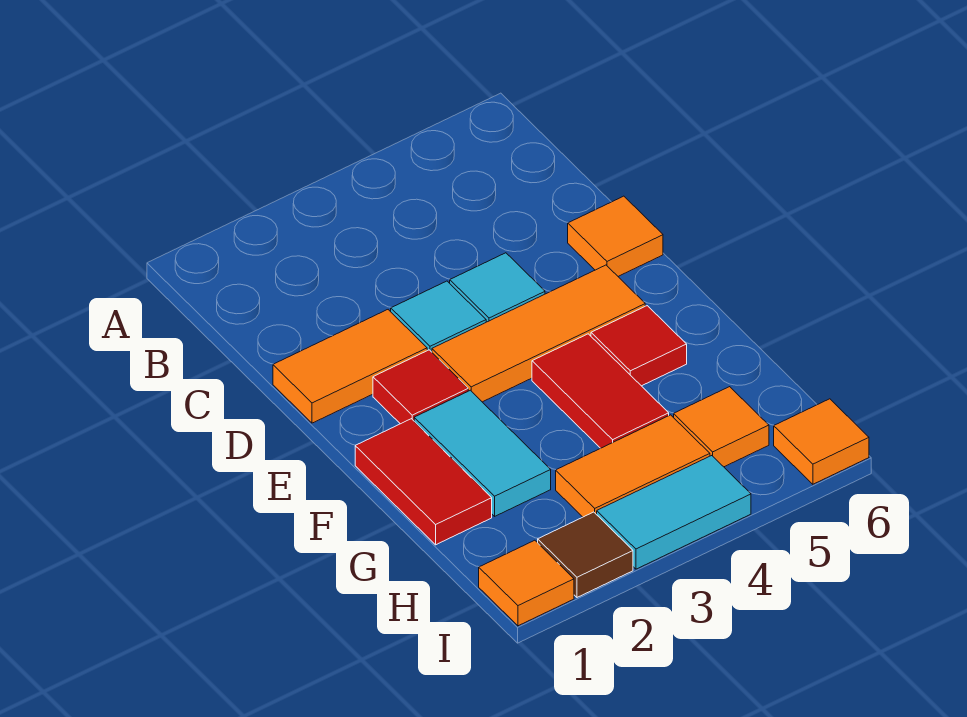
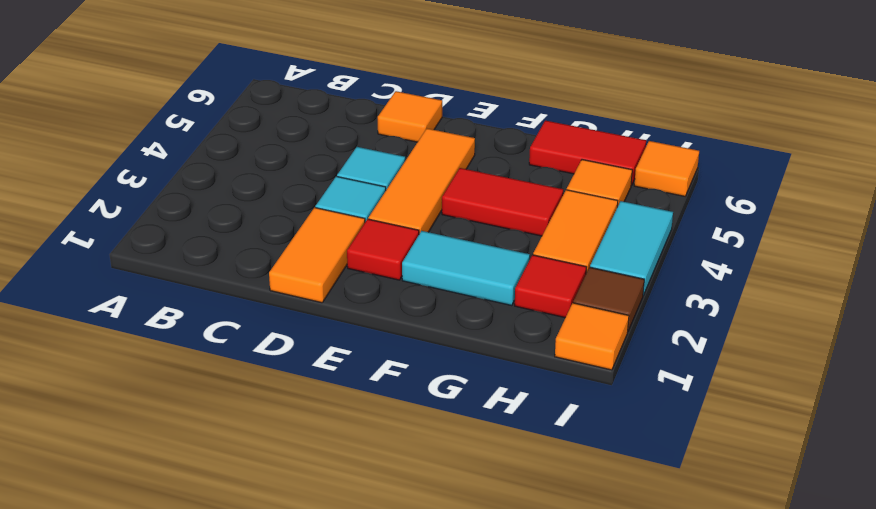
red 1x2 tile [355,419,492,545] -> red 1x2 tile moved to [529,121,646,185]
red 1x1 tile [591,306,687,386] -> red 1x1 tile moved to [515,255,586,318]

